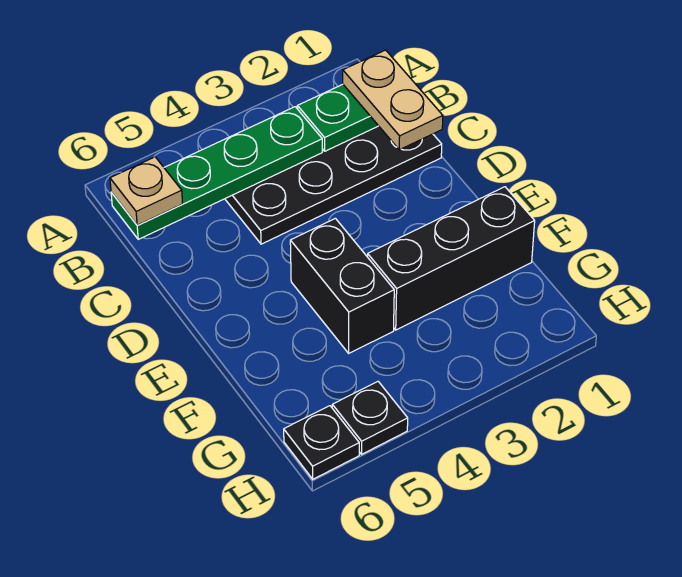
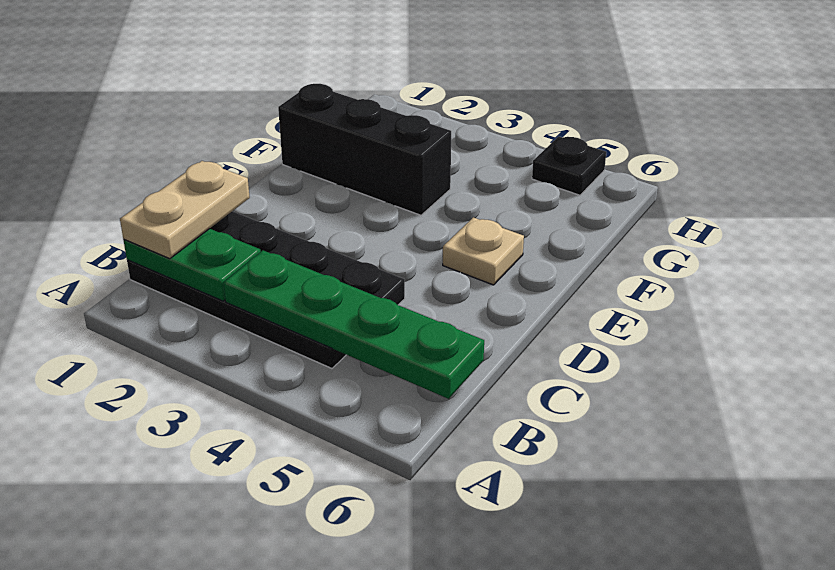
tan 1x1 plate [110,157,183,225] -> tan 1x1 plate moved to [443,217,524,285]
black 1x2 brick [290,218,394,353] -> none
black 1x1 plate [284,406,359,479] -> none

